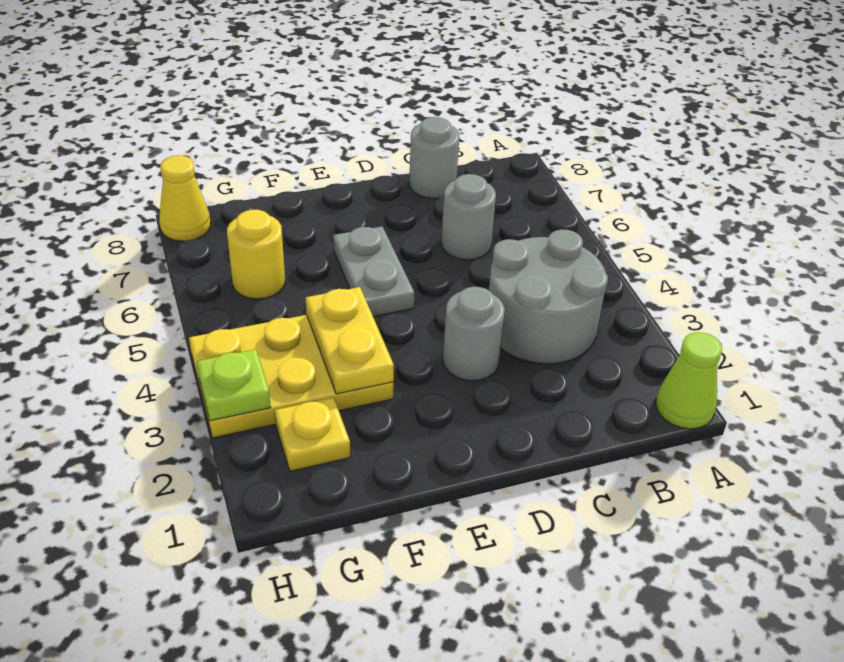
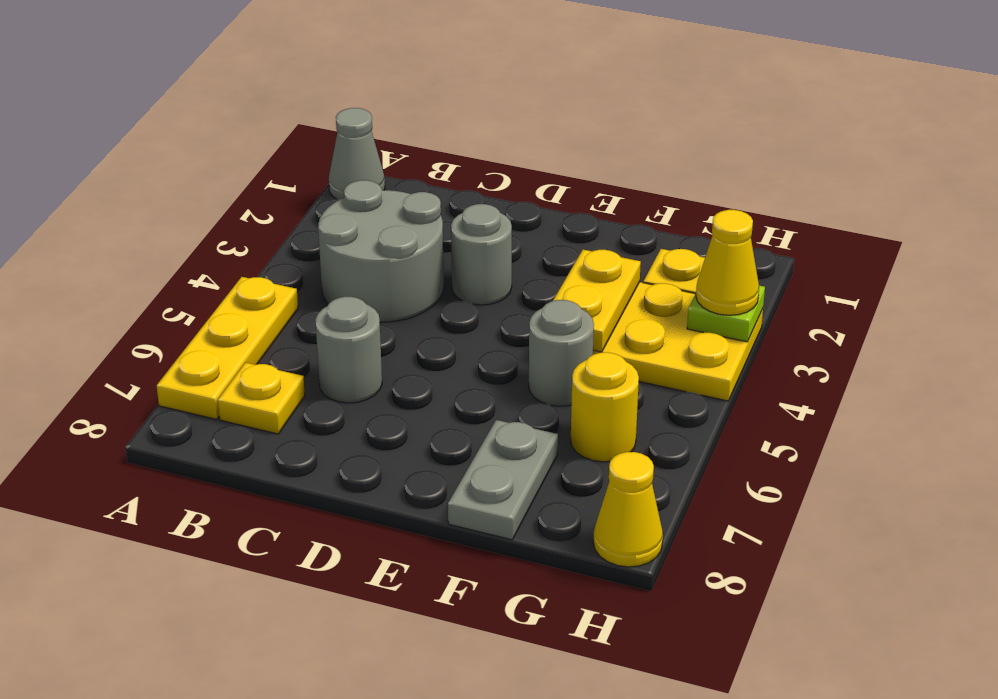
lime 1x1 cone [656,332,722,429] -> grey 1x1 cone [329,108,385,199]
none -> yellow 1x3 plate [157,277,298,419]
none -> yellow 1x1 plate [218,363,305,434]
grey 1x1 round brick [409,117,459,198] -> grey 1x1 round brick moved to [529,300,594,406]
grey 1x2 plate [333,226,414,317] -> grey 1x2 plate moved to [448,420,558,540]
none -> yellow 1x1 cone [696,210,759,315]

